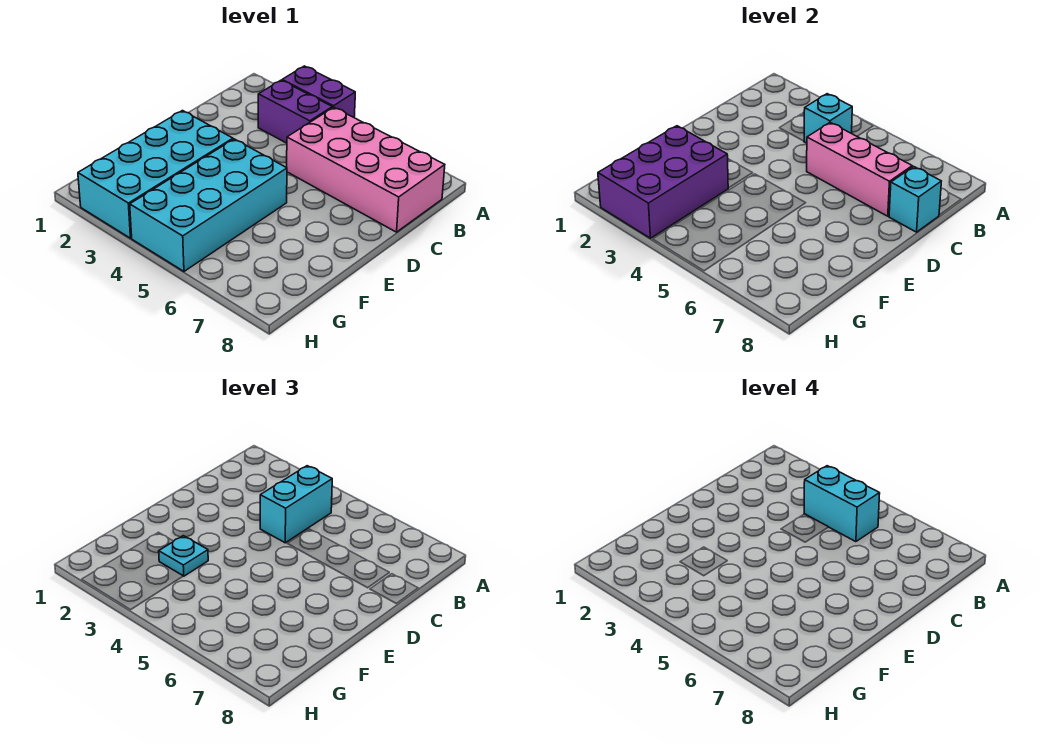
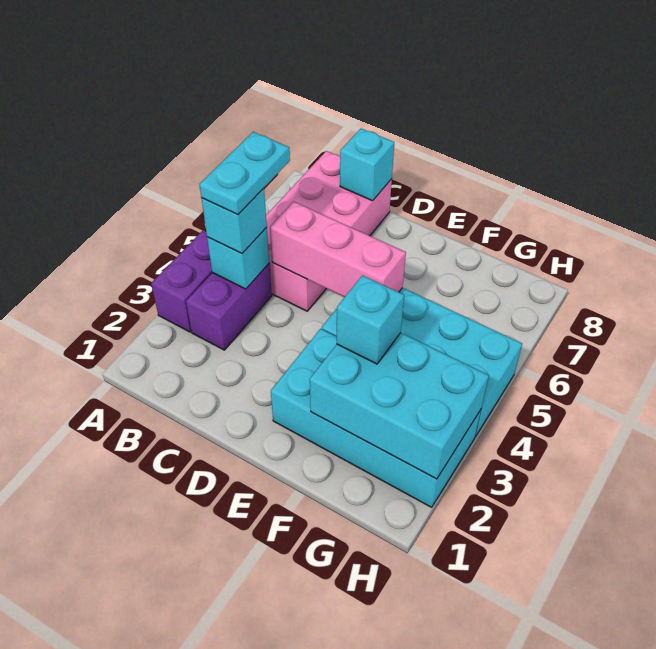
cyan 1x2 brick [260,466,332,543] -> cyan 1x1 brick [202,188,267,253]
cyan 1x2 brick [804,466,880,542] -> cyan 1x2 plate [199,132,290,215]
pink 1x3 brick [807,123,912,216] -> pink 1x3 brick turned to [270,202,406,297]
purple 2x3 brick [598,126,728,238] -> cyan 2x3 brick [310,333,489,479]
cyan 1x1 plate [159,536,208,576] -> cyan 1x1 brick [337,275,404,364]

